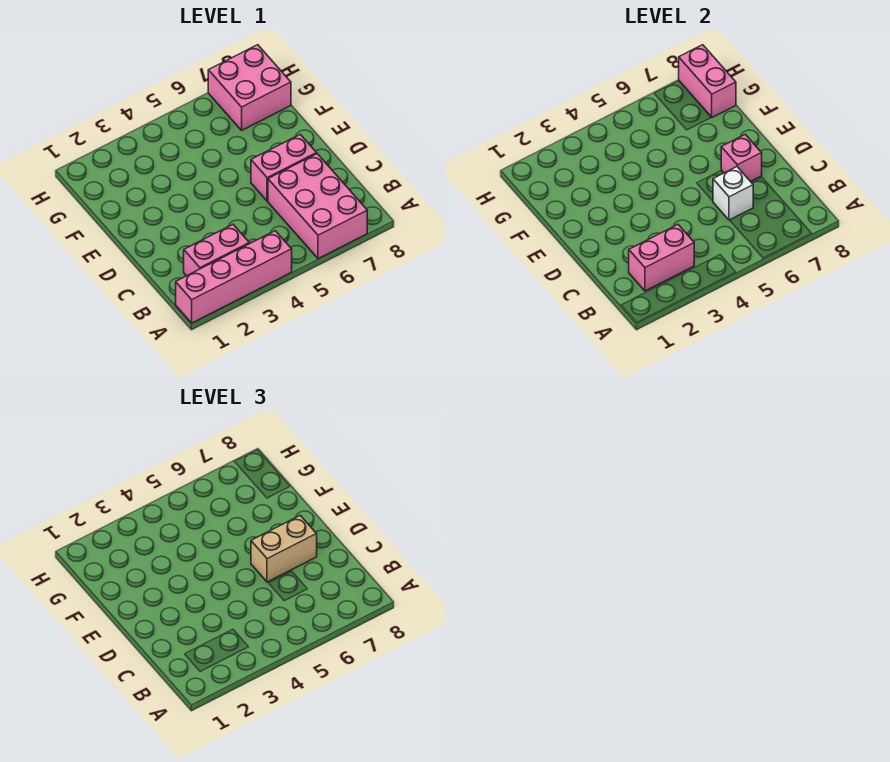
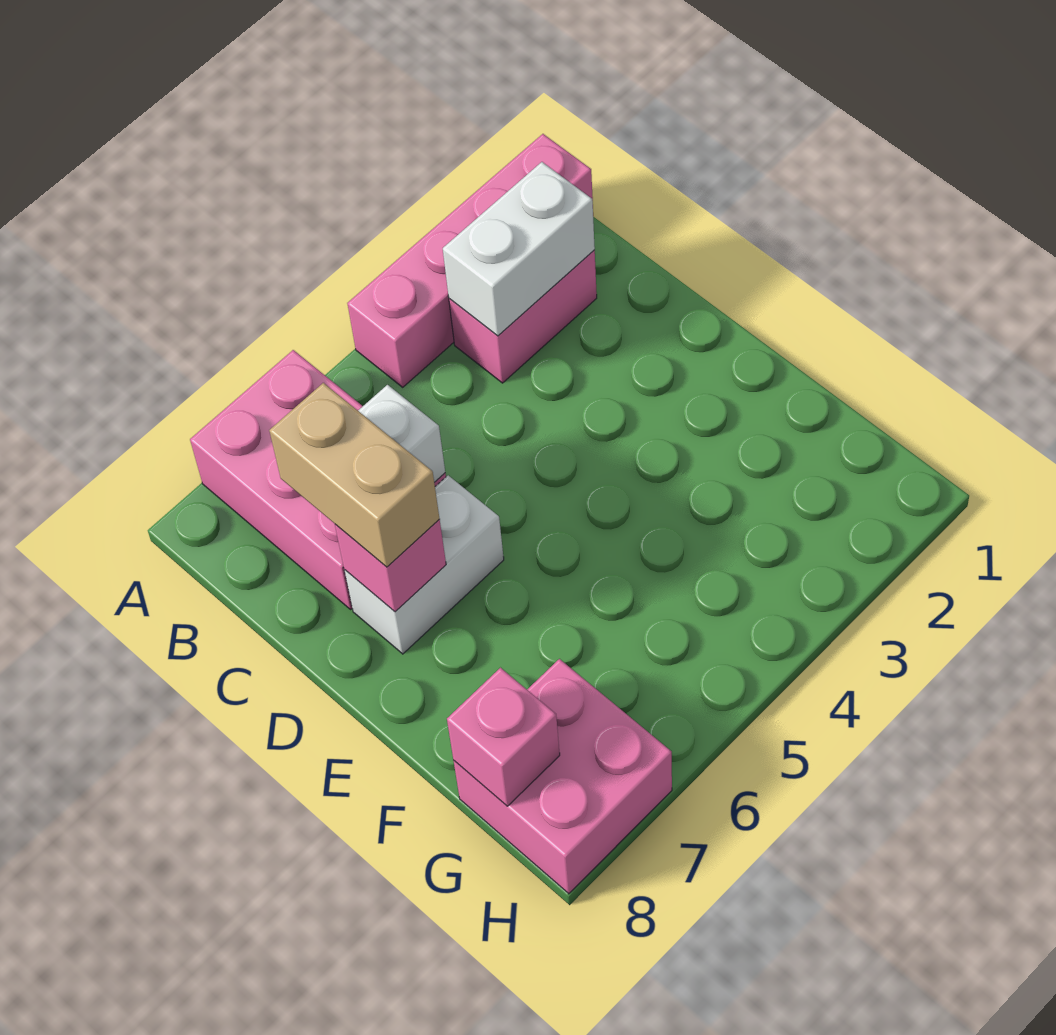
pink 1x2 brick [629,225,694,291] -> white 1x2 brick [443,162,595,336]
pink 1x2 brick [251,134,317,201] -> white 1x2 brick [344,475,504,654]
tan 1x2 brick [251,515,317,582] -> tan 1x2 brick turned to [269,383,439,567]
pink 1x2 brick [679,45,736,117] -> pink 1x1 brick [447,668,560,806]

